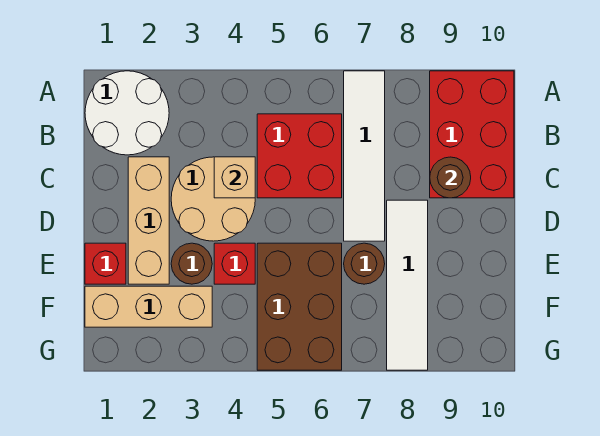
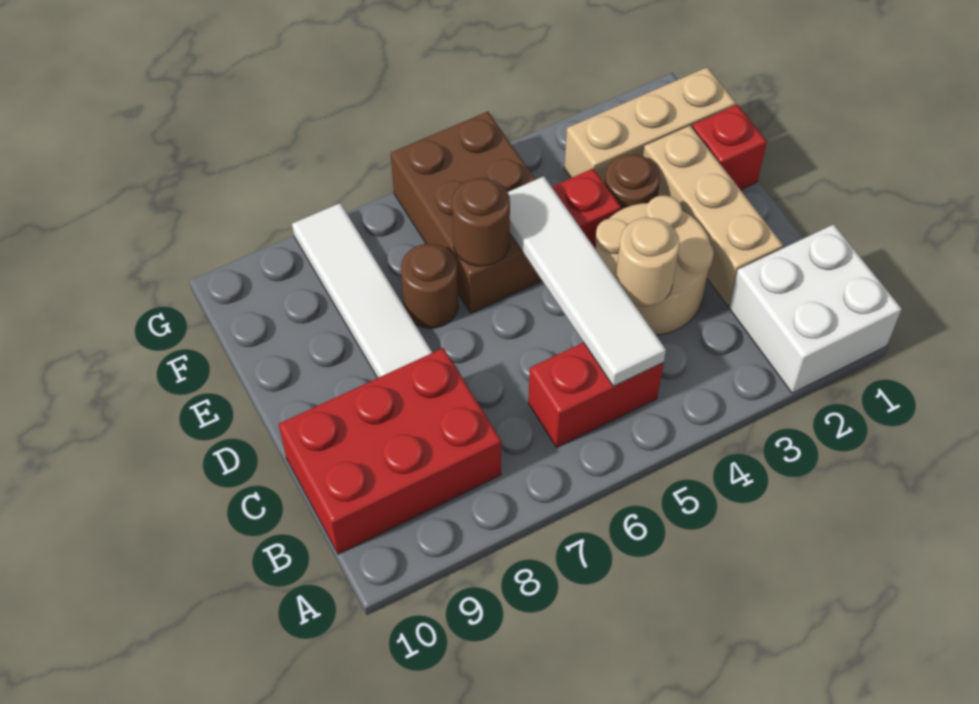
white 2x2 round brick [85,71,169,155] -> white 2x2 brick [729,224,902,393]
white 1x4 tile [344,71,385,241] -> white 1x4 tile moved to [508,176,666,386]
red 2x3 brick [430,71,514,198] -> red 2x3 brick turned to [279,348,501,554]
red 2x2 brick [257,114,342,198] -> red 1x2 brick [528,342,664,448]
tan 1x1 brick [214,157,255,198] -> tan 1x1 round brick [616,218,680,306]
brown 1x1 round brick [430,157,471,198] -> brown 1x1 round brick moved to [452,178,510,266]

